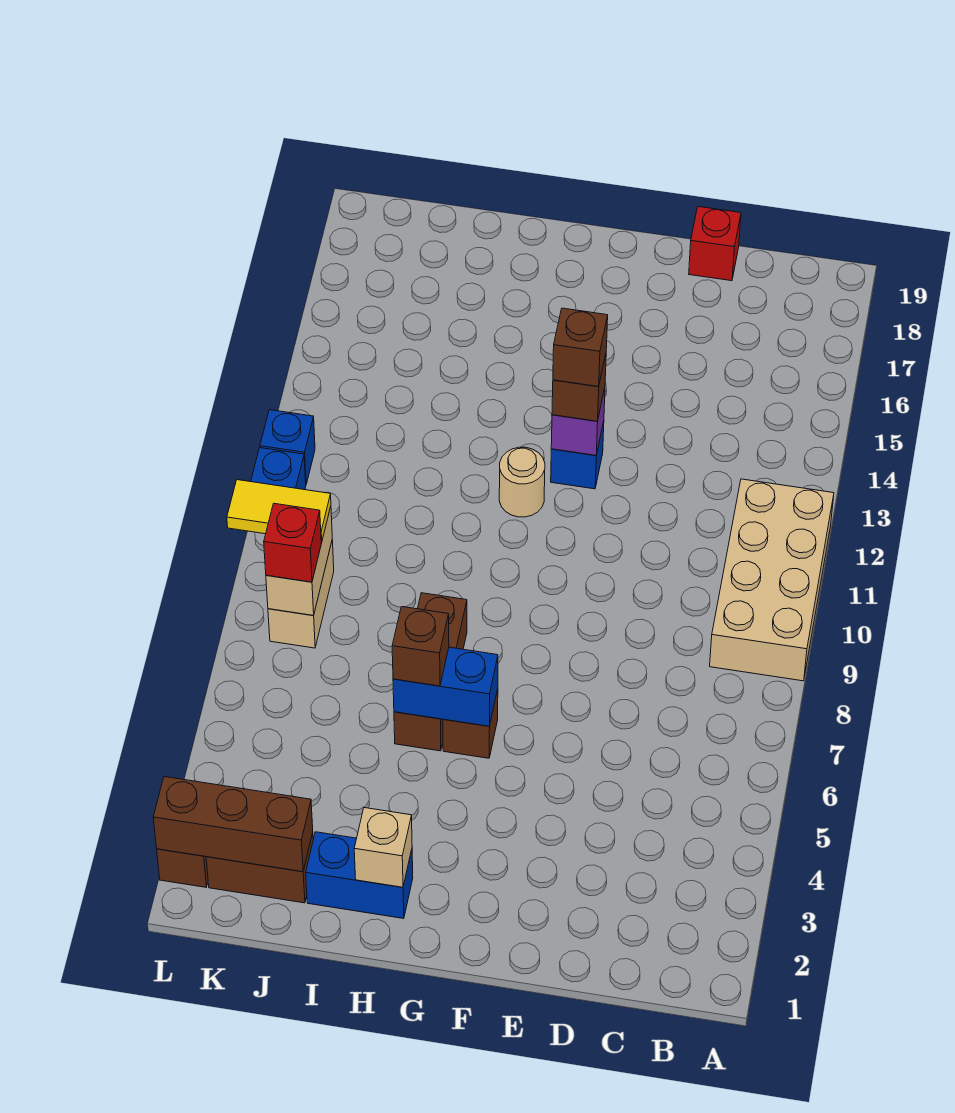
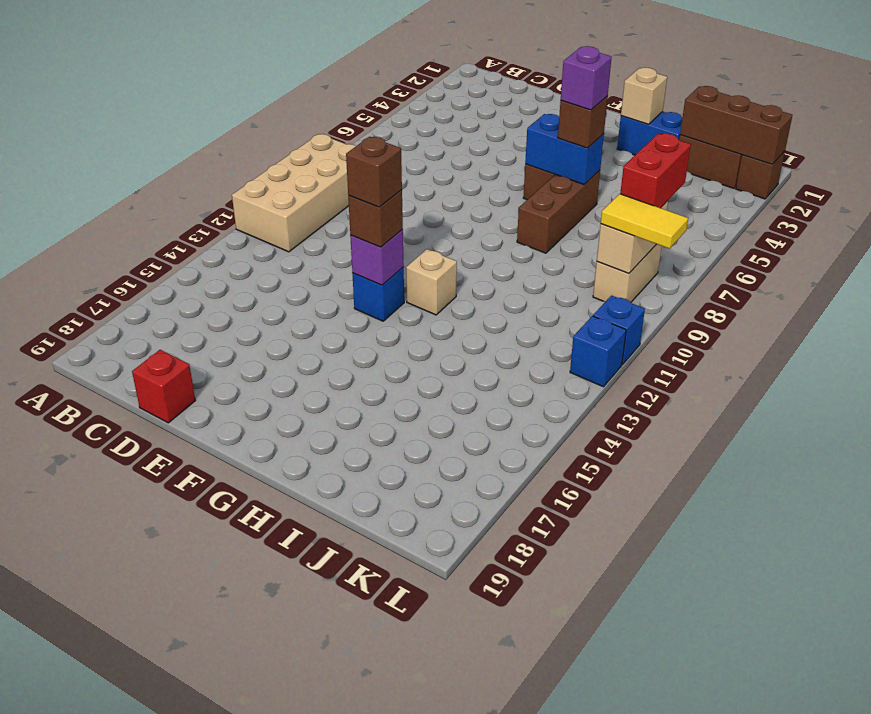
tan 1x1 round brick [499,447,545,517] -> tan 1x1 brick [406,249,457,315]
none -> purple 1x1 brick [561,46,612,110]
red 1x1 brick [264,504,321,582] -> red 1x2 brick [620,134,691,208]

